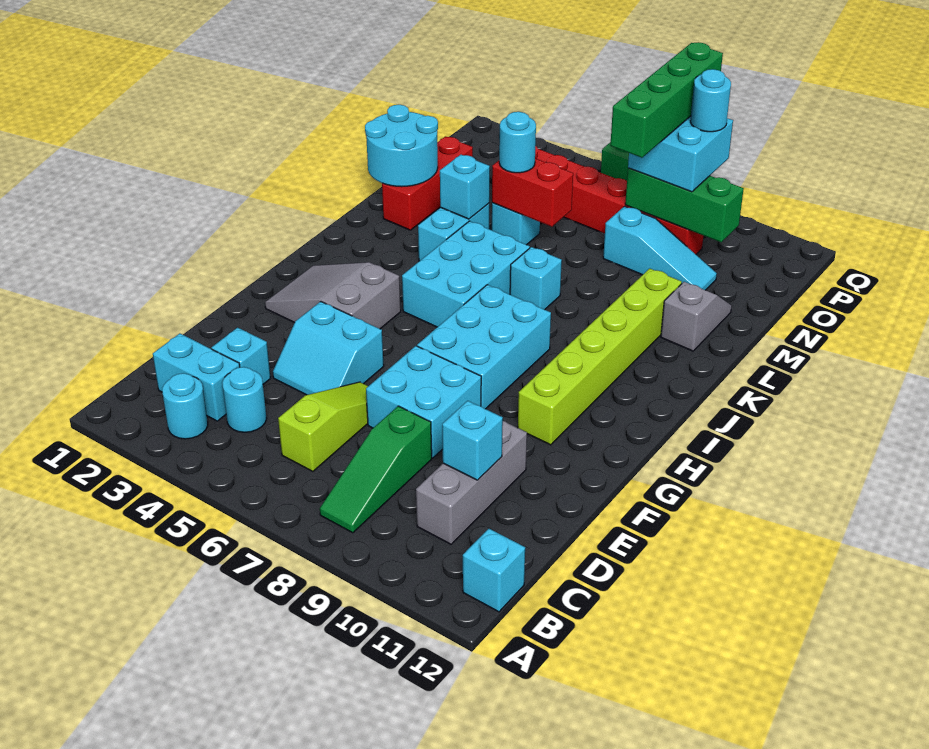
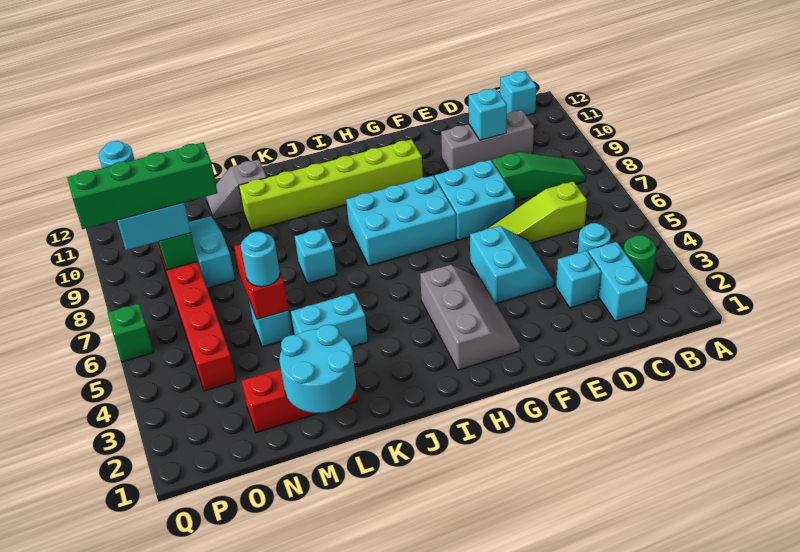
cyan 1x1 round brick [162,373,208,439] -> green 1x1 round brick [624,235,656,284]
grey 2x3 slope [265,262,401,329] -> grey 2x3 slope turned to [420,265,520,370]
cyan 2x3 brick [402,221,530,327] -> none
cyan 1x1 brick [440,155,490,219] -> none

